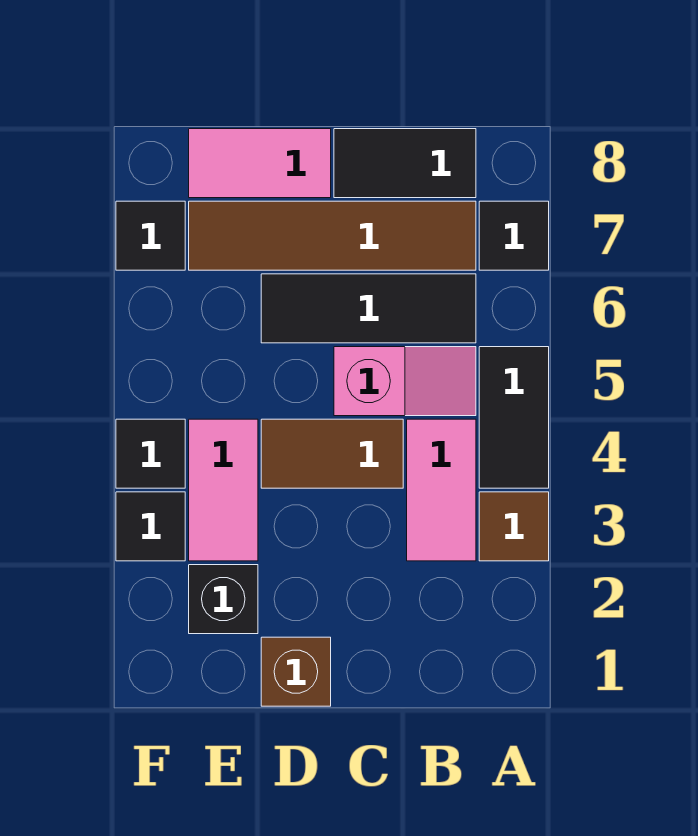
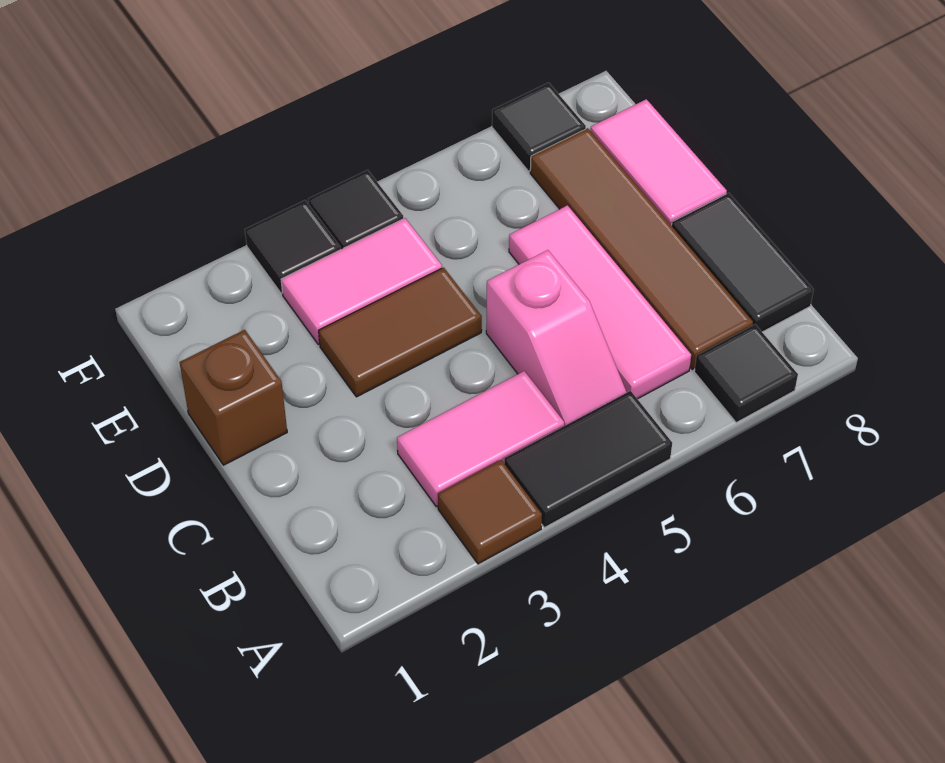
black 1x3 tile [261,274,476,343] -> pink 1x3 tile [509,205,691,399]
brown 1x2 tile [261,419,403,488] -> brown 1x2 tile turned to [319,268,482,397]
black 1x1 brick [189,565,258,634] -> none

